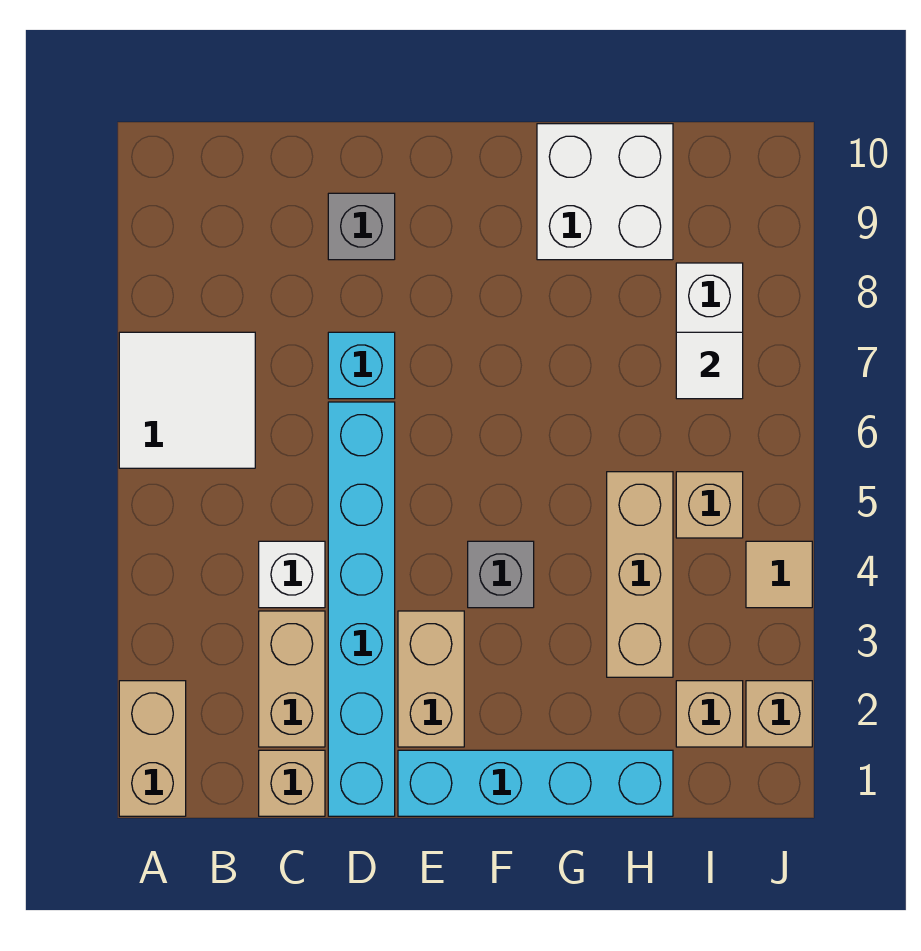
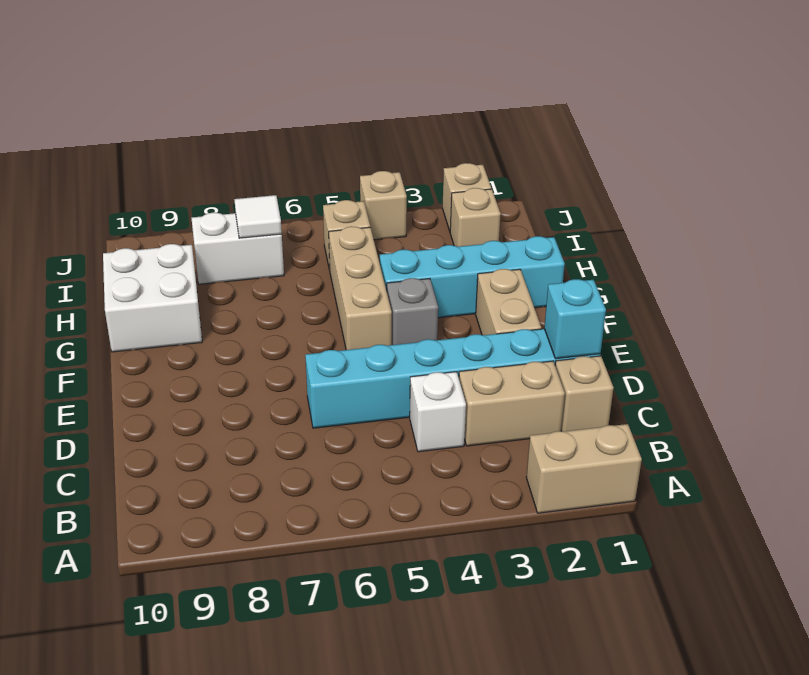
white 2x2 tile [119,332,255,468] -> none
cyan 1x1 brick [328,332,395,399] -> cyan 1x1 brick moved to [544,279,606,359]
grey 1x1 brick [328,193,395,260] -> none
cyan 1x4 brick [398,750,673,816] -> cyan 1x4 brick turned to [380,236,565,318]
tan 1x2 brick [398,611,464,747] -> tan 1x2 brick turned to [476,269,541,335]
tan 1x3 brick [607,472,673,677] -> tan 1x3 brick turned to [329,226,392,350]
tan 1x1 tile [746,541,812,608] -> tan 1x1 brick [360,171,407,240]

